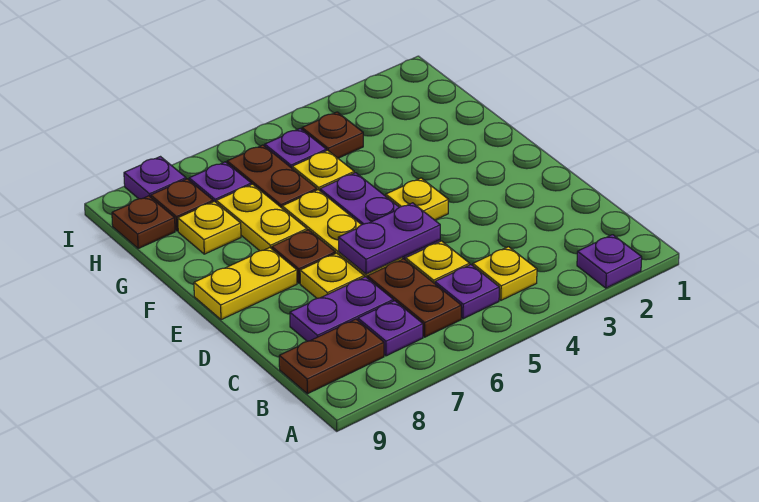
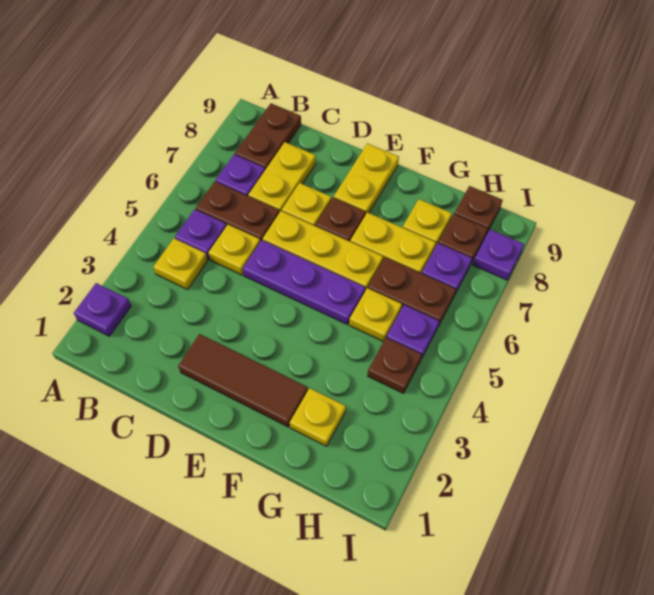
purple 1x2 plate [290,277,393,341] -> yellow 1x2 plate [248,142,316,213]
none -> brown 1x3 tile [178,334,308,427]
purple 1x2 plate [338,203,440,274] -> none
yellow 1x1 plate [386,178,449,220] -> yellow 1x1 plate moved to [290,388,346,446]

